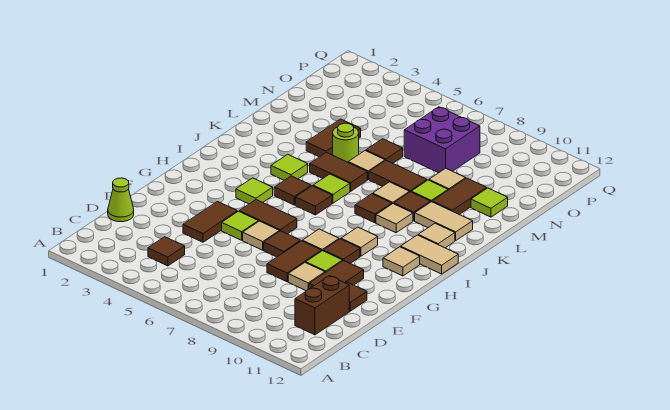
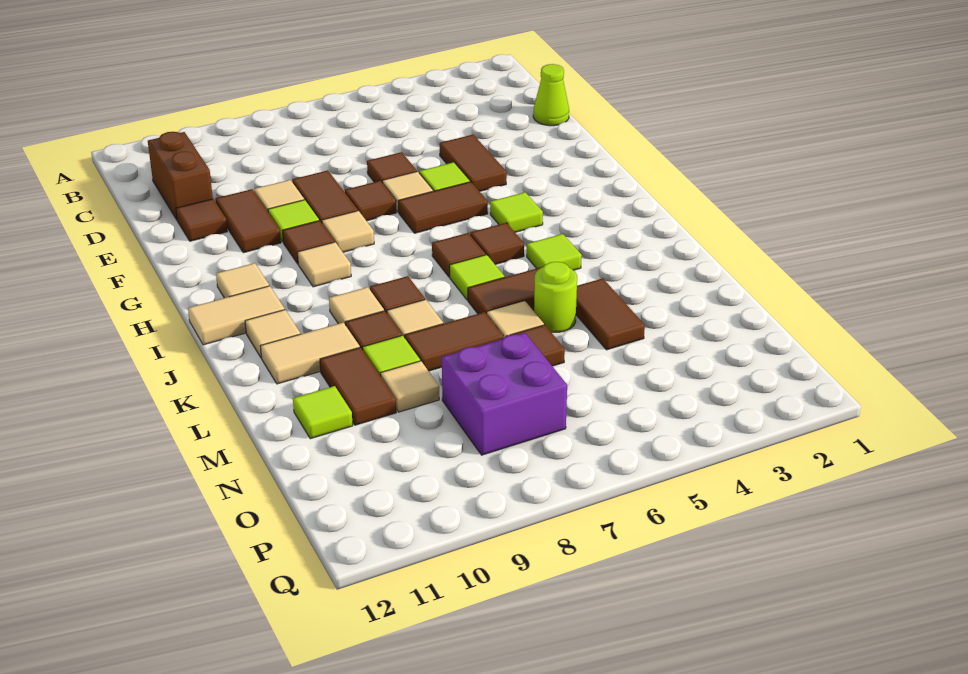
brown 1x1 tile [148,237,185,266] -> brown 1x1 tile moved to [367,152,417,183]

